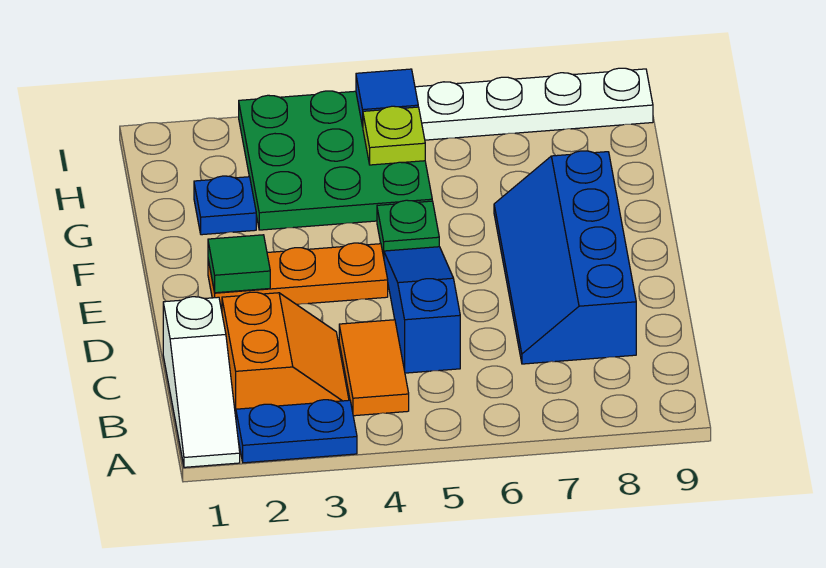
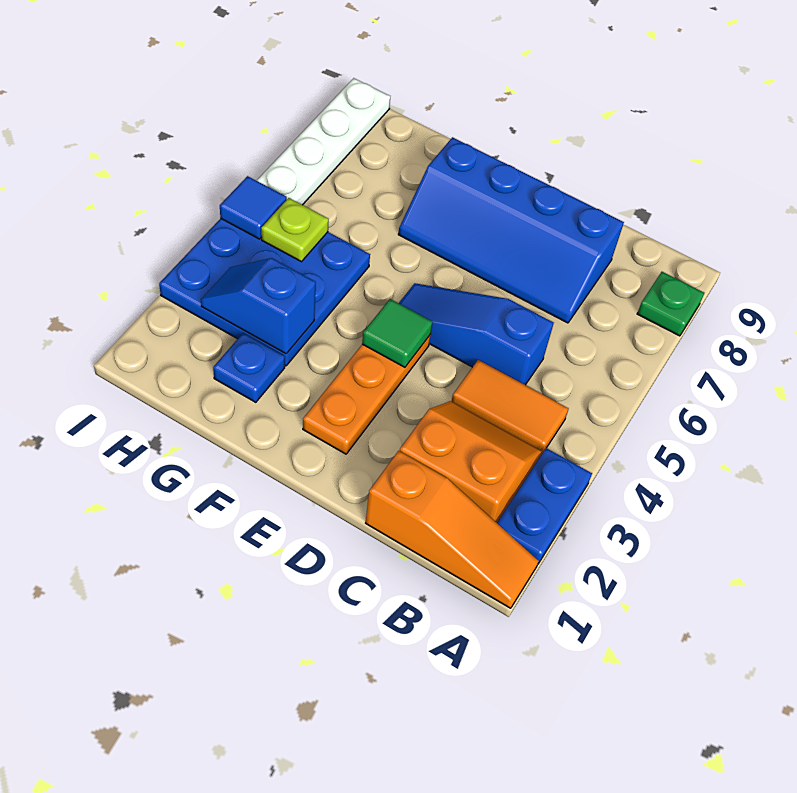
white 1x3 slope [163,297,240,467] -> orange 1x3 slope [366,451,539,608]
green 1x1 tile [208,235,270,293] -> green 1x1 tile moved to [362,299,433,367]
green 1x1 plate [377,200,439,257] -> green 1x1 plate moved to [637,272,704,336]
green 3x3 plate [239,91,432,230] -> blue 3x3 plate [159,219,370,366]
none -> blue 1x2 slope [201,258,316,354]

